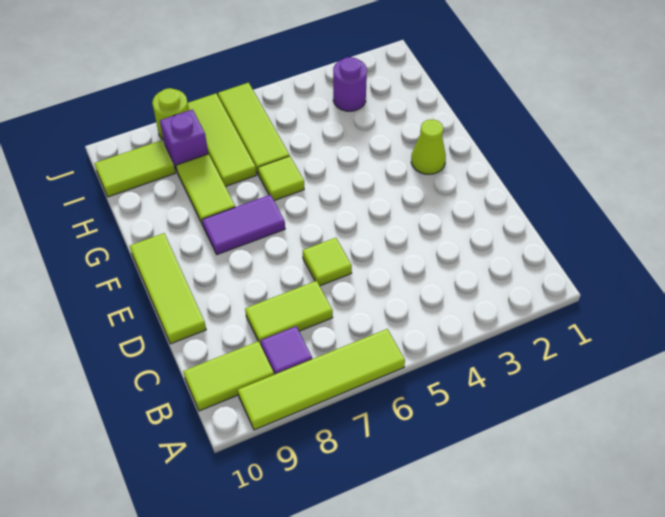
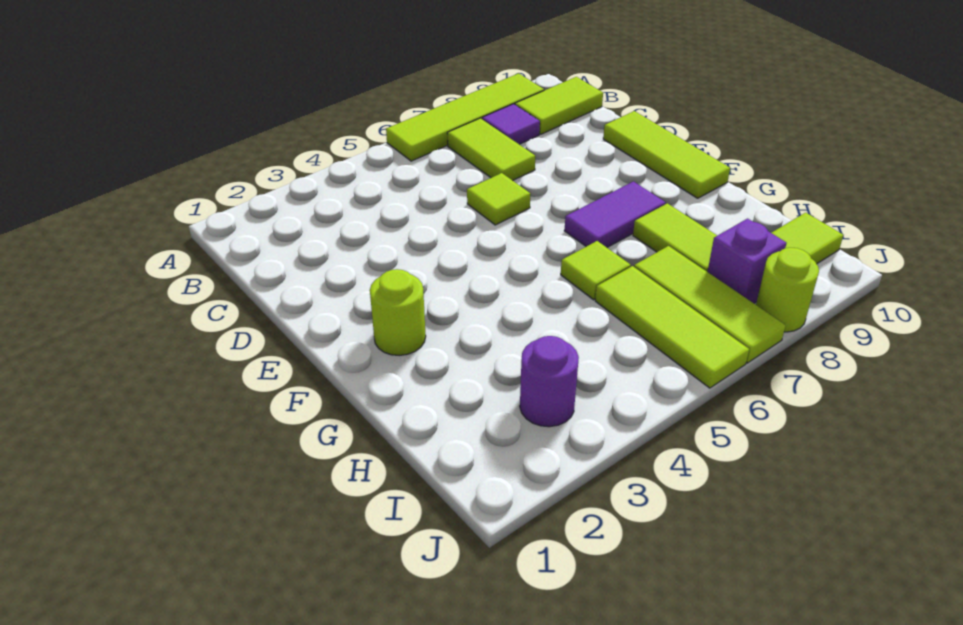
lime 1x2 tile [245,281,333,345] -> lime 1x2 tile turned to [447,118,535,180]
lime 1x1 cone [411,119,446,174] -> lime 1x1 round brick [370,269,426,355]

